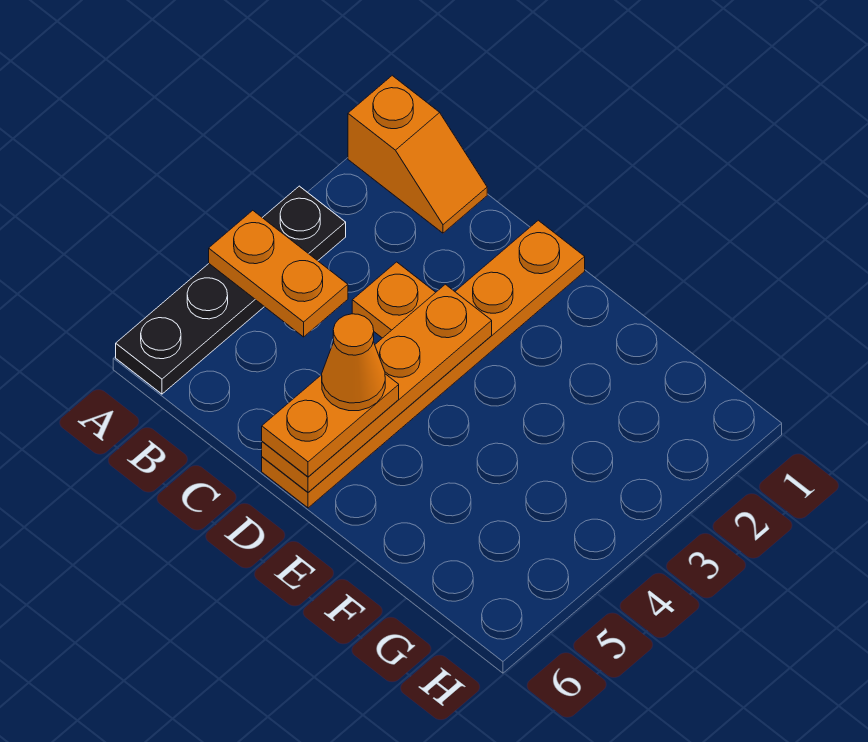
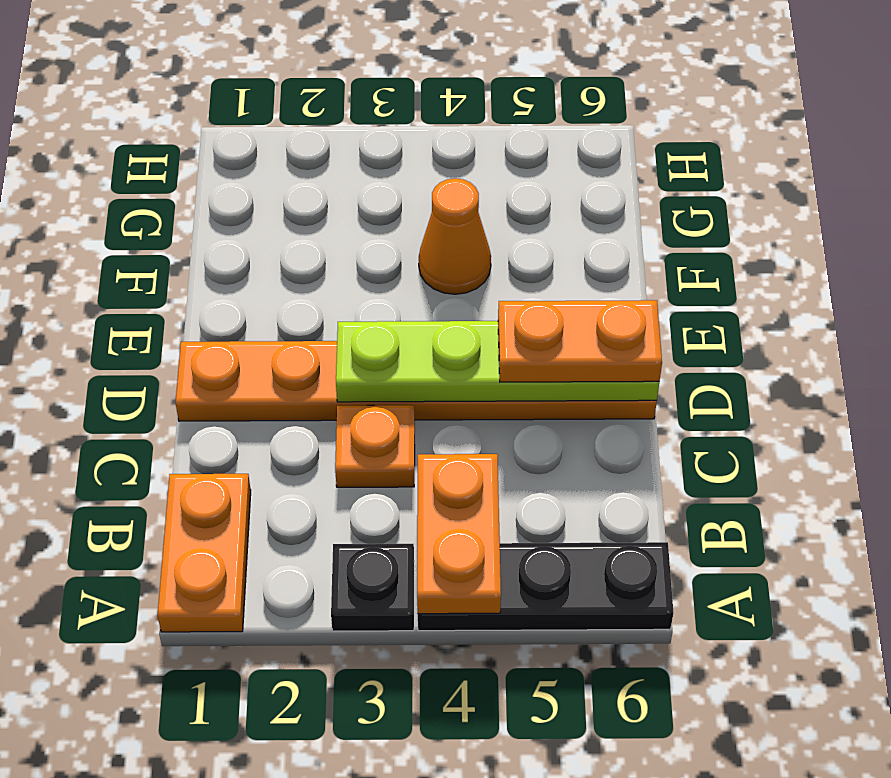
orange 1x2 slope [348,76,487,233] -> orange 1x2 plate [158,474,251,632]
orange 1x4 plate [262,284,492,492] -> lime 1x4 plate [336,321,659,402]
orange 1x1 cone [322,314,385,411] -> orange 1x1 cone moved to [419,178,491,294]

